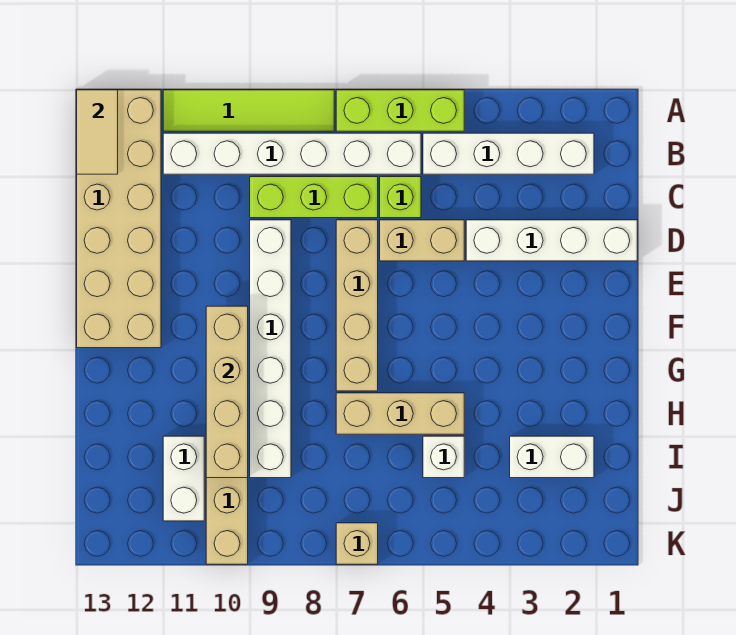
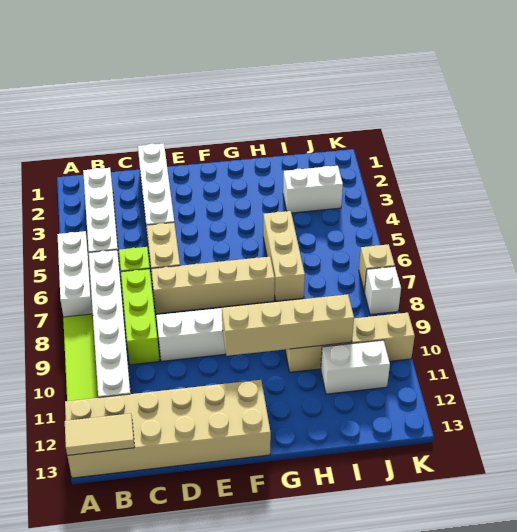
lime 1x3 brick [336,90,464,131] -> white 1x3 brick [57,231,93,317]
white 1x2 brick [510,436,594,478] -> white 1x2 brick turned to [283,166,343,213]
white 1x1 brick [423,436,464,478] -> white 1x1 brick moved to [364,266,401,315]

